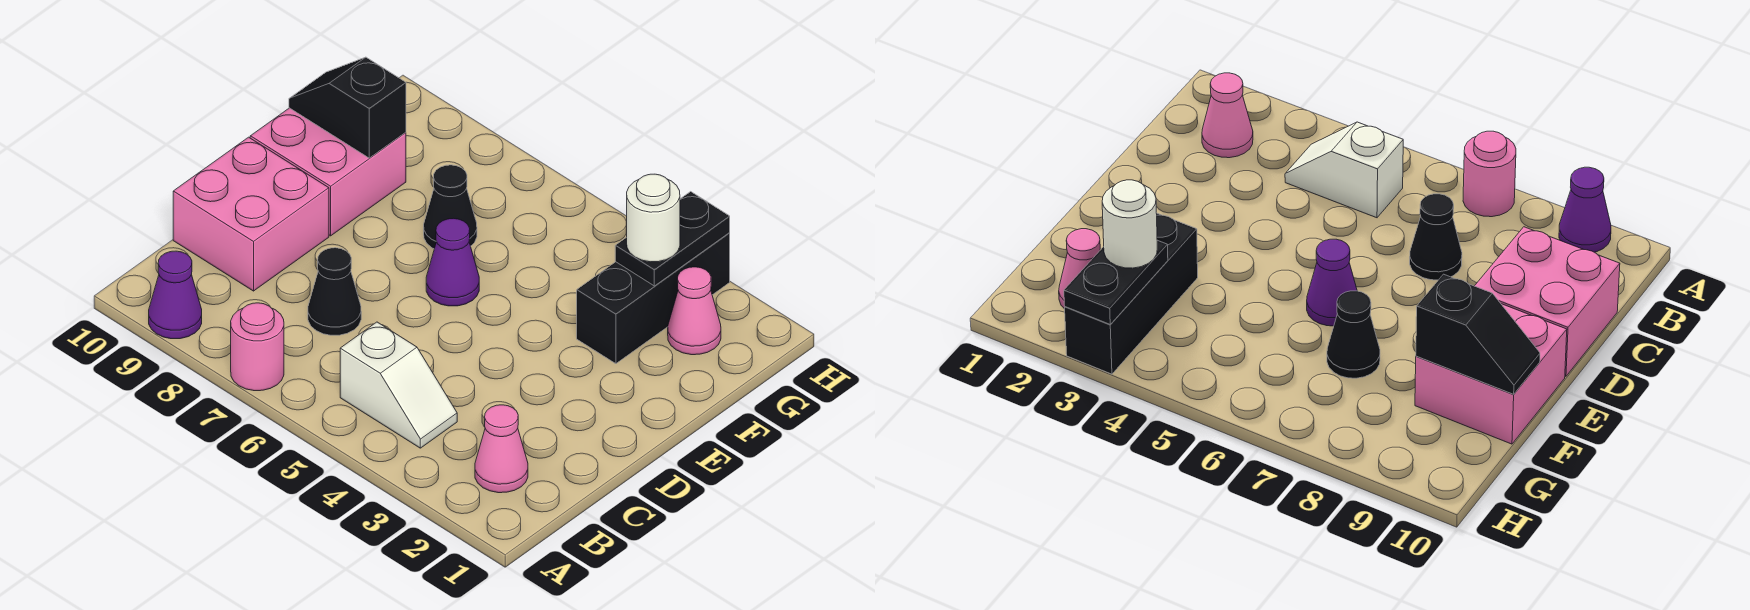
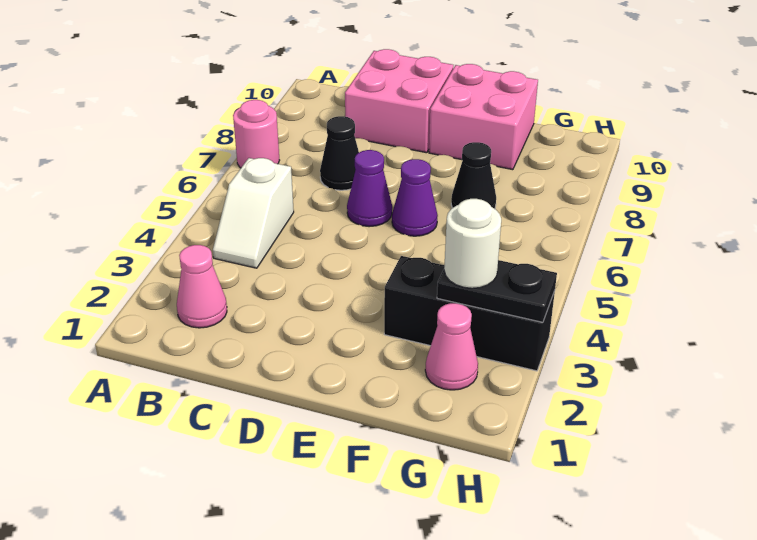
purple 1x1 cone [149,251,202,339] -> purple 1x1 cone moved to [347,150,392,227]
black 1x2 slope [289,57,406,158] -> none

